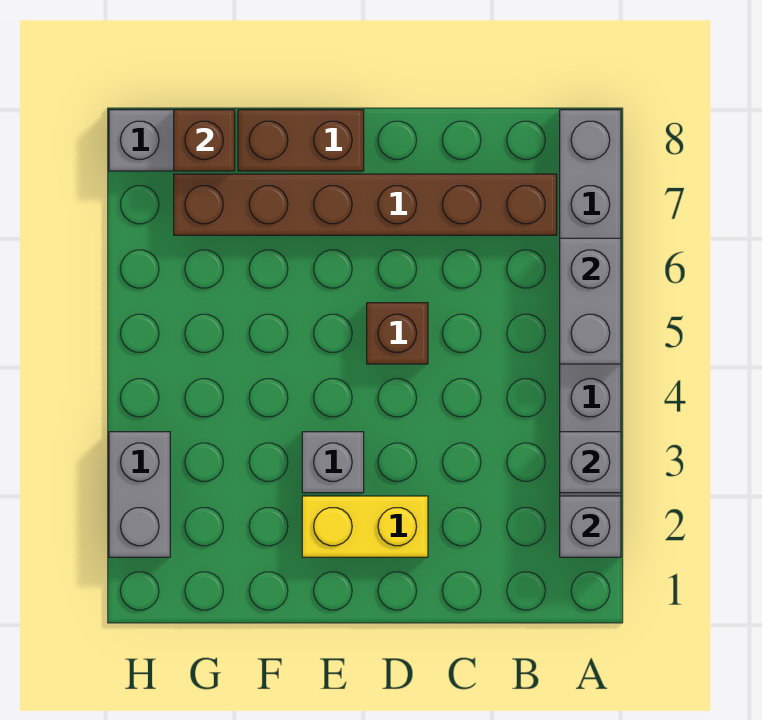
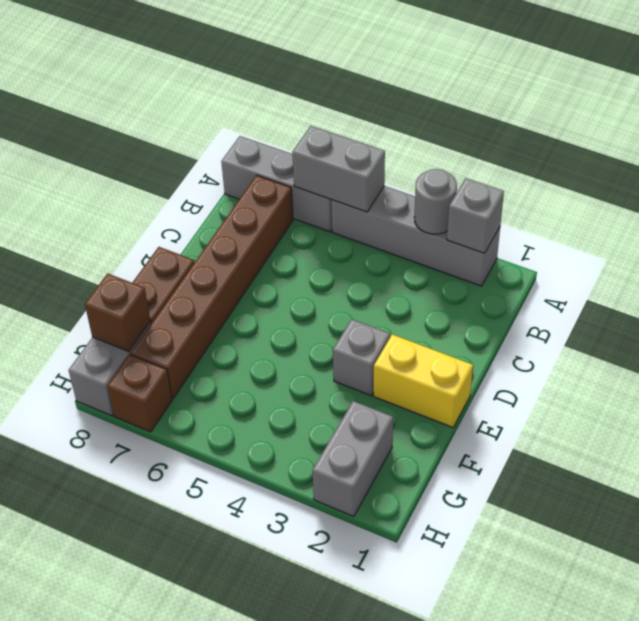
grey 1x1 brick [560,432,621,493] -> grey 1x1 round brick [414,169,457,234]
yellow 1x2 brick [302,496,428,557] -> yellow 1x2 brick turned to [374,334,473,427]
brown 1x1 brick [367,303,428,364] -> brown 1x1 brick moved to [107,355,172,432]
grey 1x2 brick [109,432,170,557] -> grey 1x2 brick turned to [312,401,393,517]

